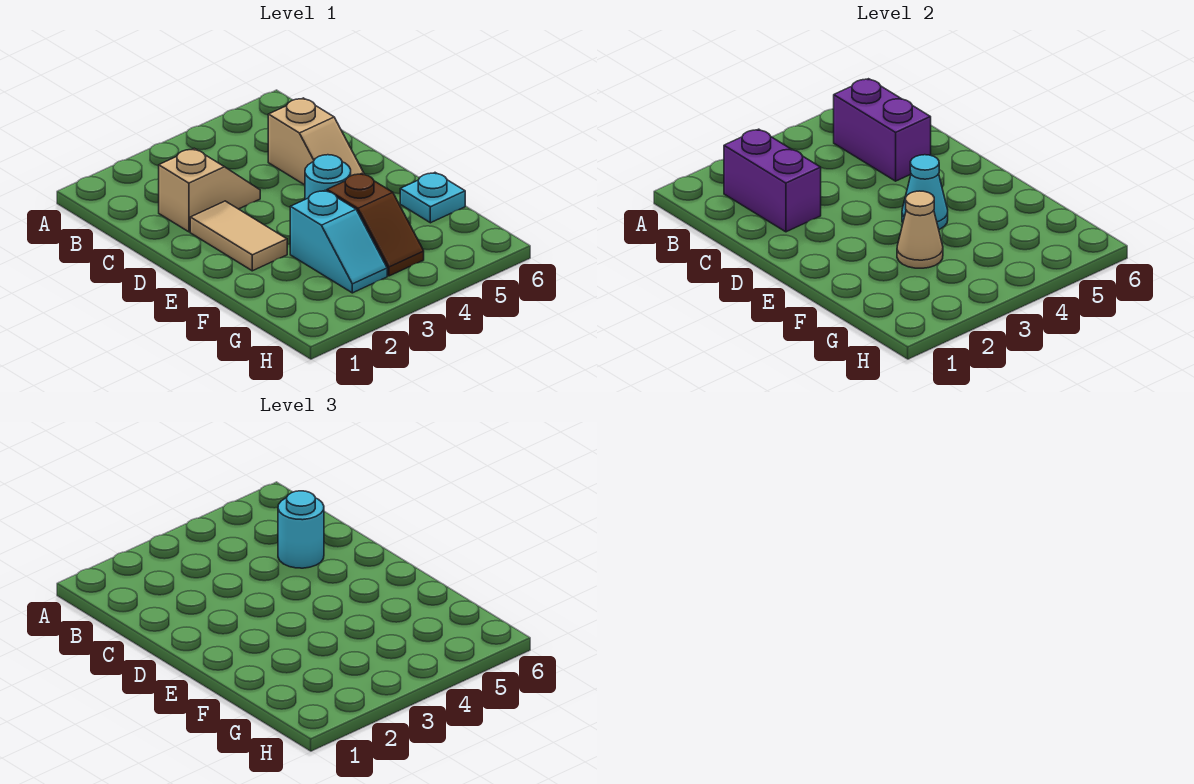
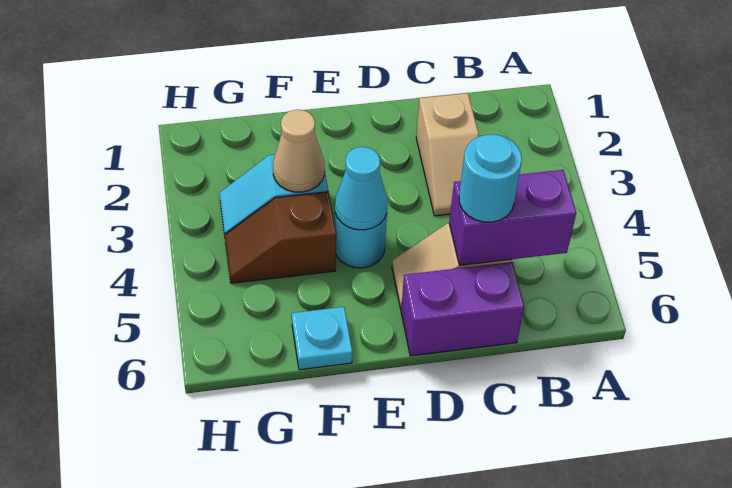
purple 1x2 brick [724,129,821,232] -> purple 1x2 brick moved to [401,262,524,356]
tan 1x2 tile [190,201,287,271] -> none

